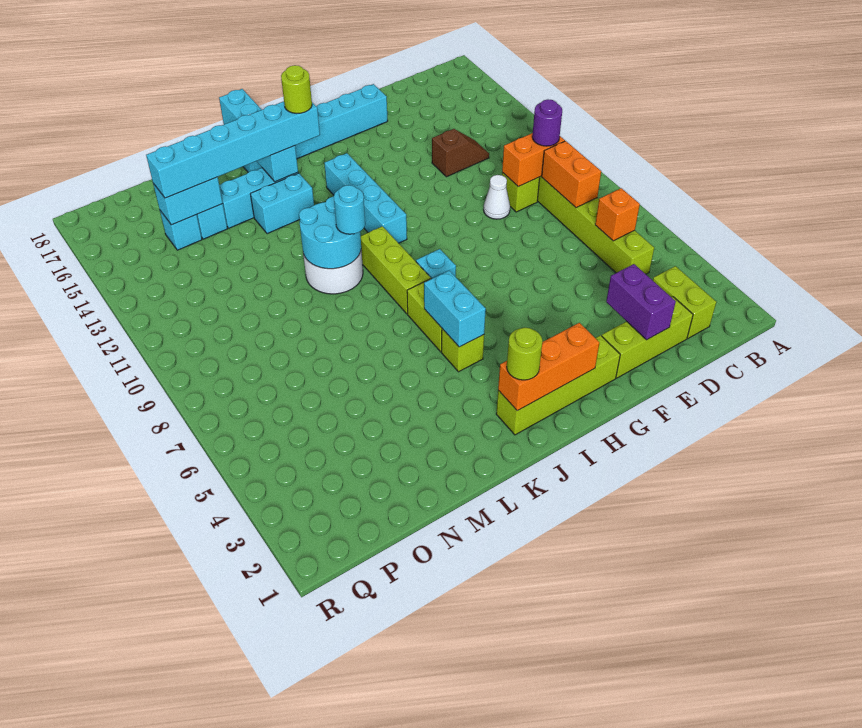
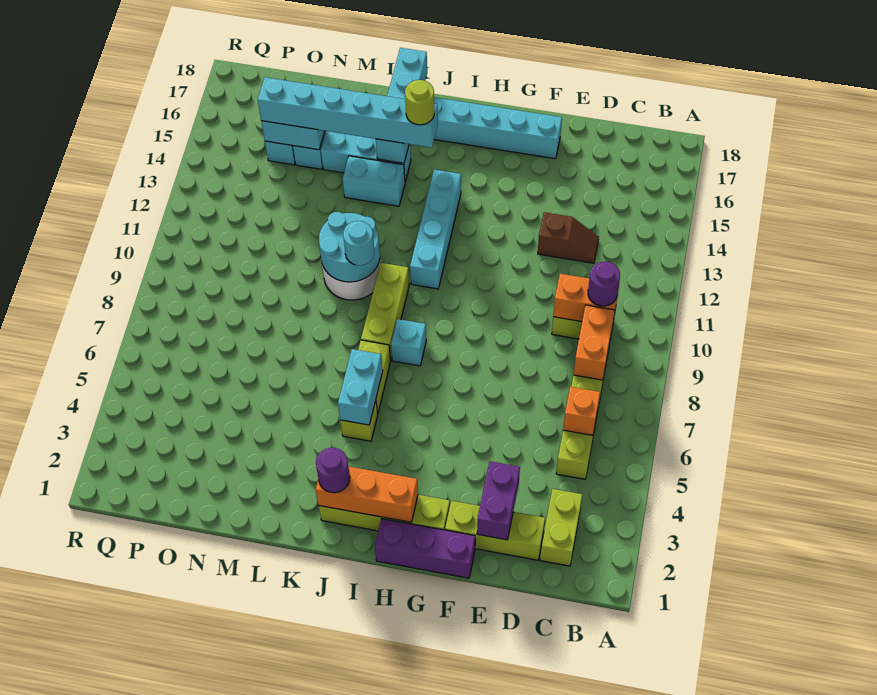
white 1x1 cone [484,175,510,219] -> none
none -> purple 1x3 brick [375,519,475,578]
lime 1x1 round brick [507,328,542,380] -> purple 1x1 round brick [316,448,350,493]

